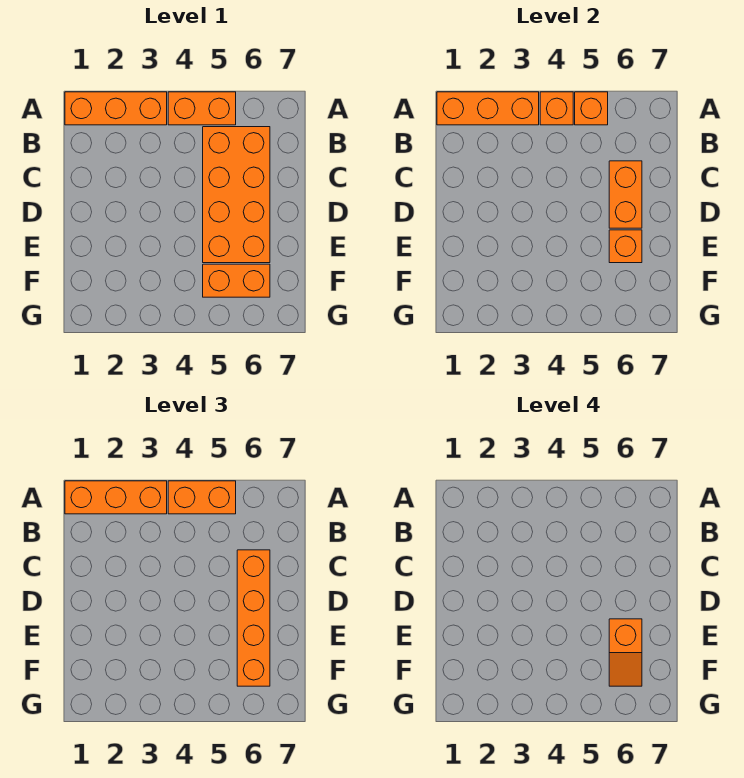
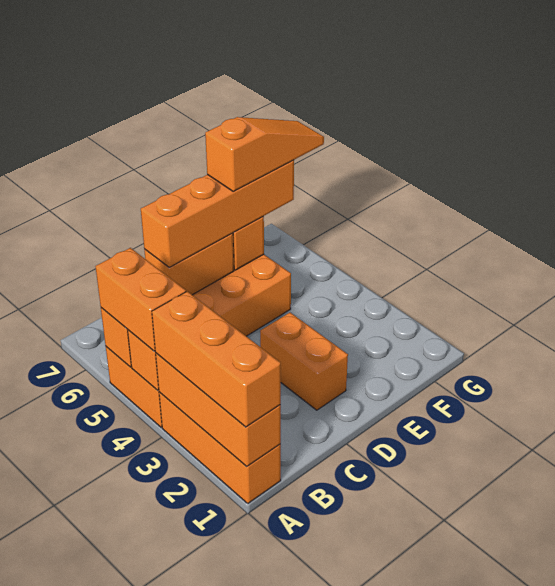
orange 1x2 slope [609,619,642,686] -> orange 1x3 slope [205,117,324,192]
orange 1x2 brick [203,264,270,297] -> orange 1x2 brick moved to [260,313,348,410]

